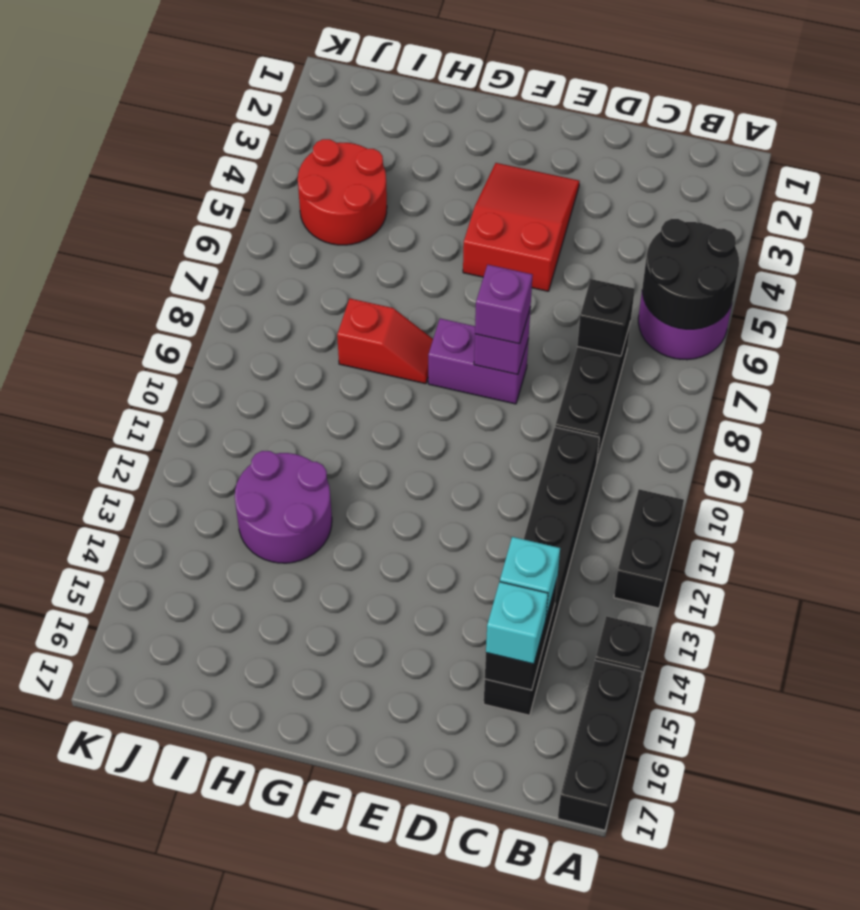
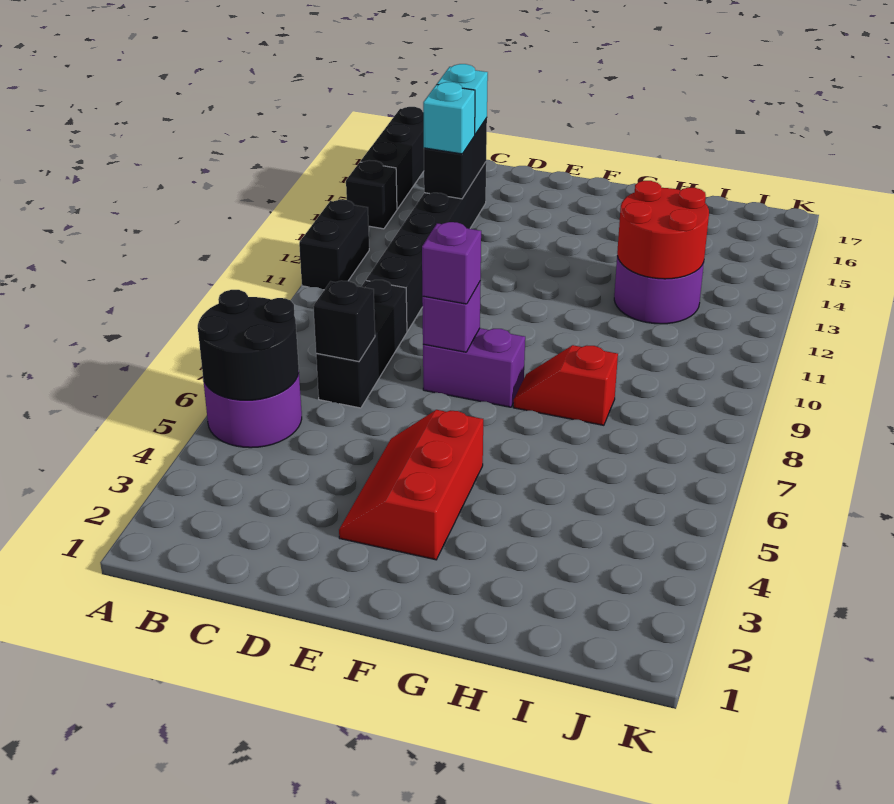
red 2x3 slope [463,163,579,291] -> red 2x3 slope turned to [339,410,483,560]
red 2x2 round brick [298,139,387,245] -> red 2x2 round brick moved to [617,181,709,279]

